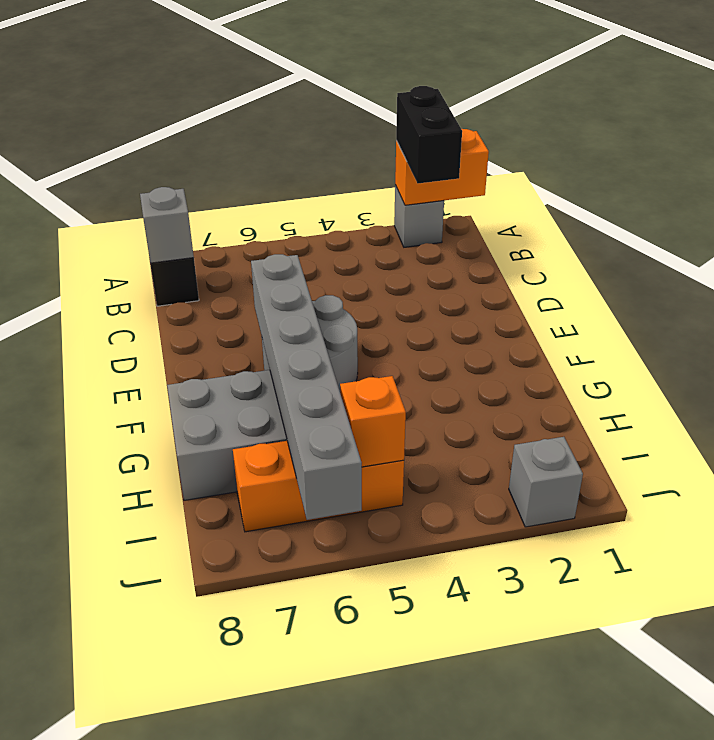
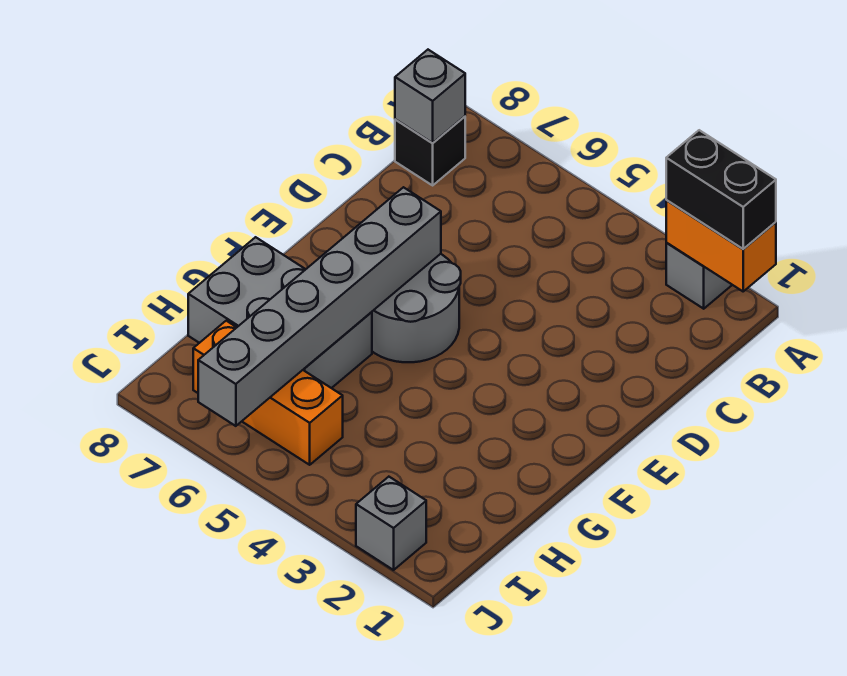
black 1x2 brick [396,86,462,183] -> black 1x2 brick turned to [666,130,776,249]
orange 1x1 brick [340,376,406,467] -> none

